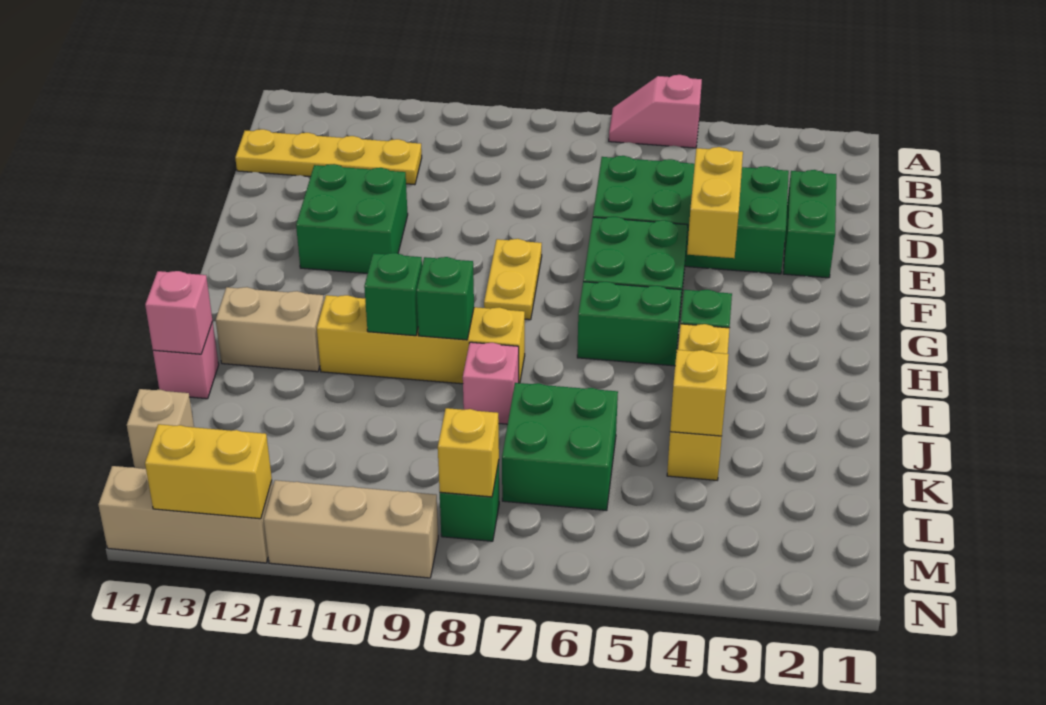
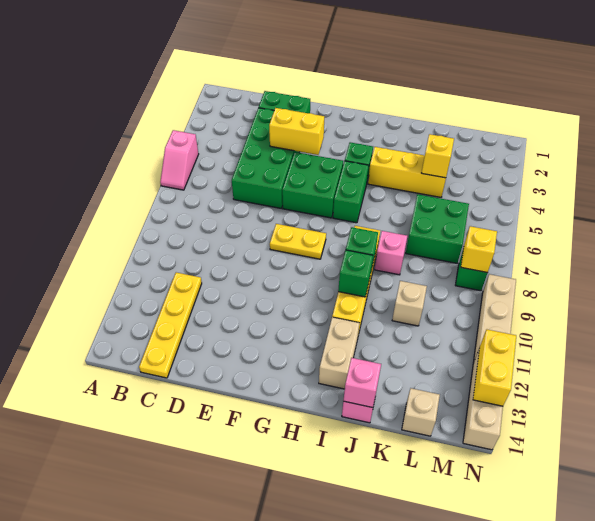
green 2x2 brick [296,164,408,274] -> none
none -> tan 1x1 brick [392,281,427,326]

